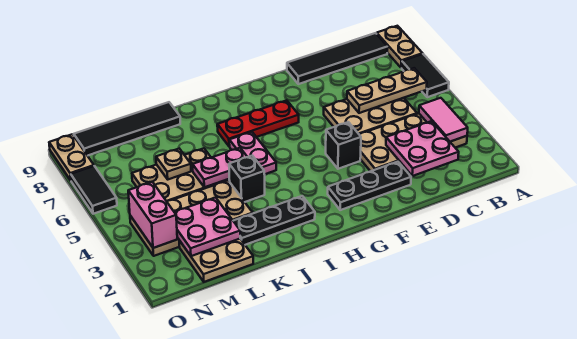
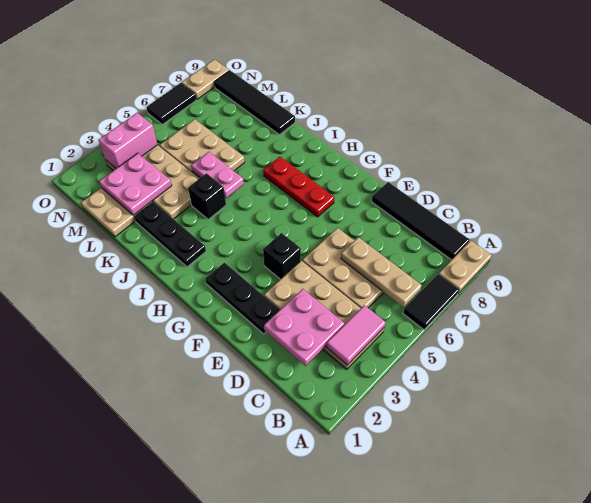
pink 1x2 plate [229,132,276,174] -> none
tan 1x1 plate [156,149,191,179] -> none

